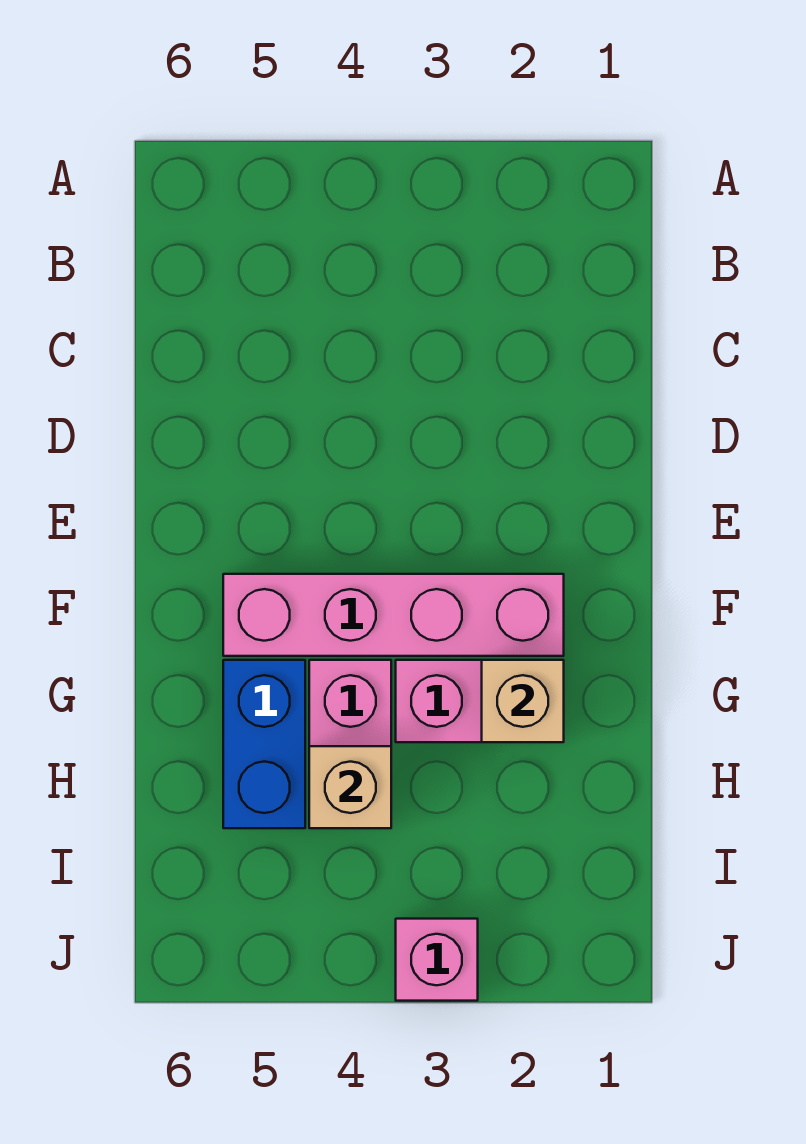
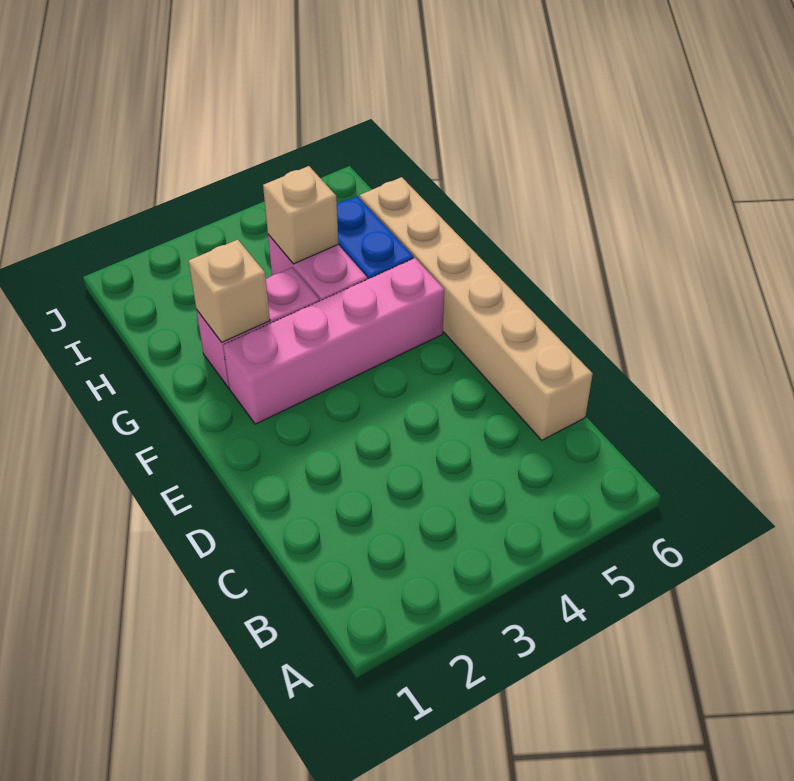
none -> tan 1x6 brick [360,177,593,440]
pink 1x1 brick [396,919,478,1001] -> none

